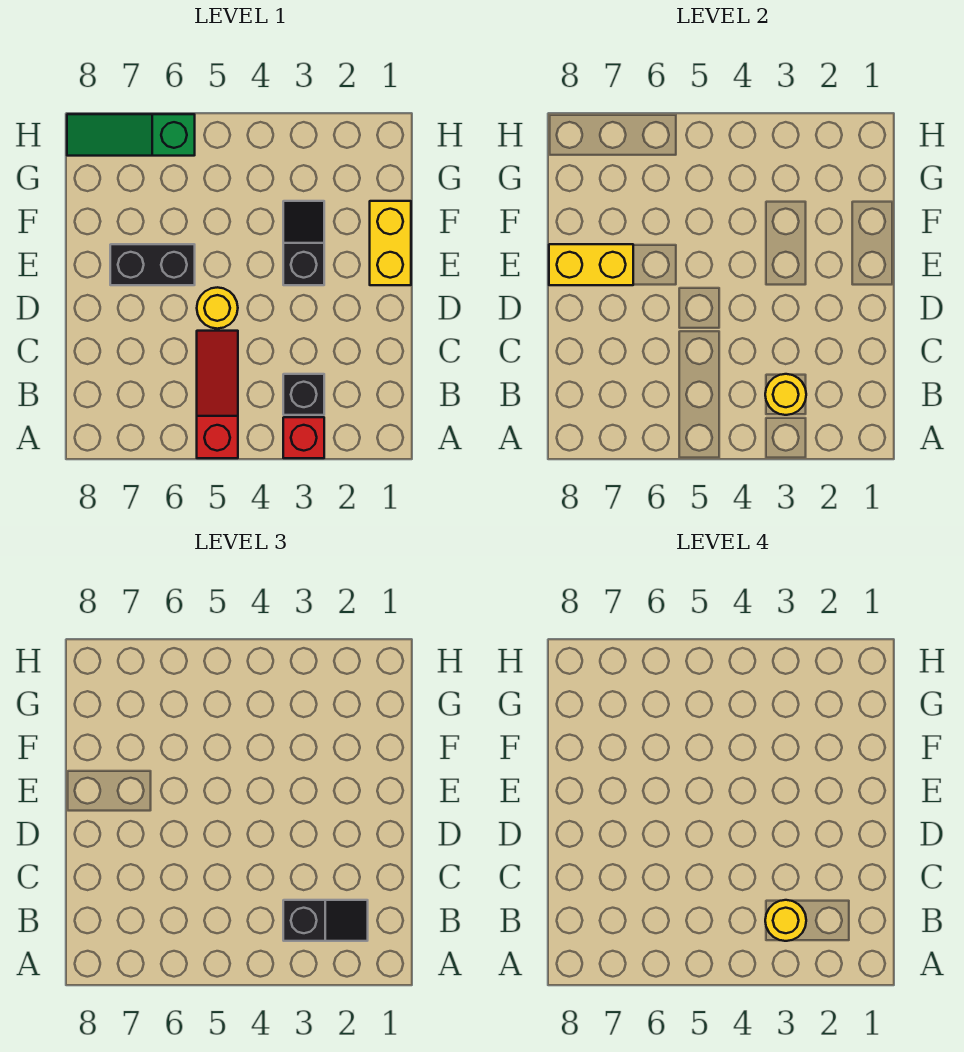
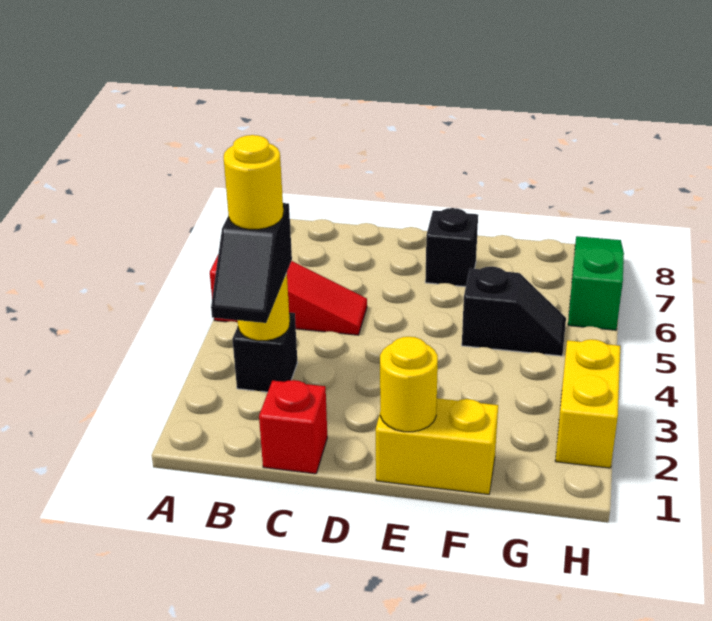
red 1x1 brick [283,417,324,458] -> red 1x1 brick moved to [259,380,327,474]
yellow 1x1 round brick [197,287,238,329] -> yellow 1x1 round brick moved to [380,337,438,432]
black 1x2 slope [283,201,324,285] -> black 1x2 slope moved to [462,267,566,356]
black 1x2 brick [110,244,195,285] -> black 1x1 brick [425,208,478,287]
yellow 1x2 brick [549,244,633,285] -> yellow 1x2 brick moved to [555,339,620,468]

